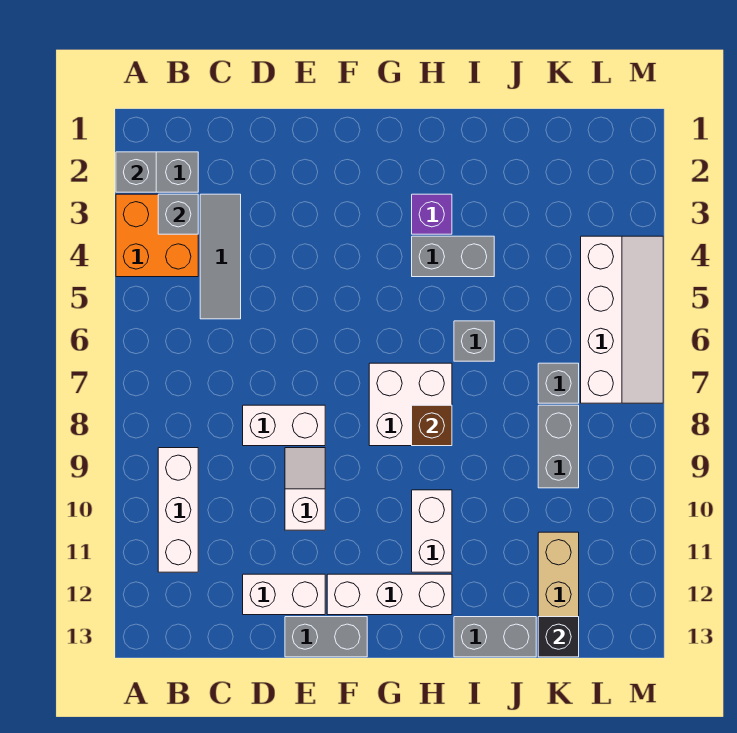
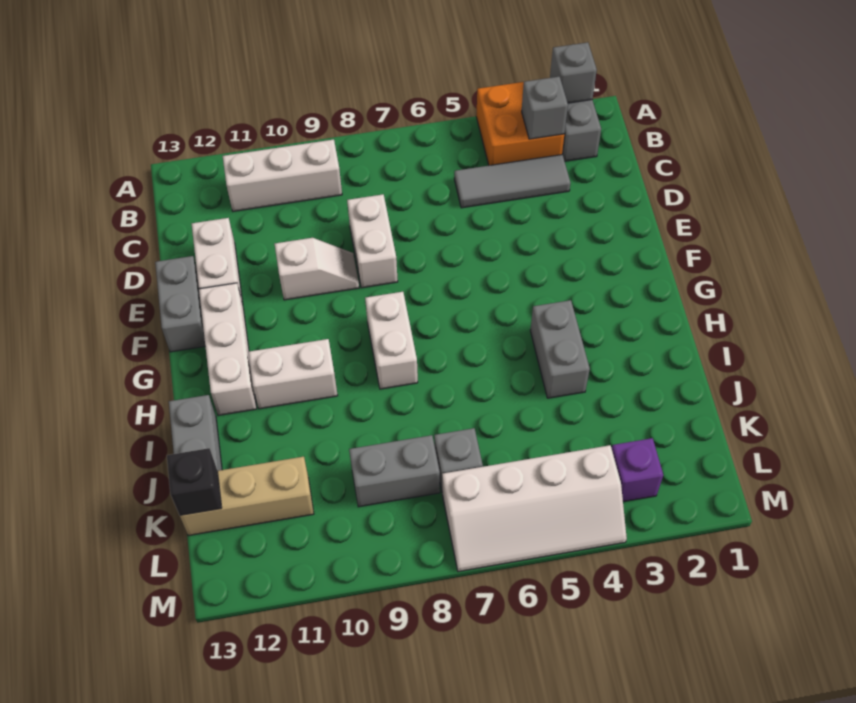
white 2x2 brick [369,363,452,446] -> white 1x2 brick [365,292,418,389]
purple 1x1 brick [412,194,452,234] -> purple 1x1 brick moved to [612,438,663,502]
brown 1x1 brick [412,405,452,446] -> none
grey 1x1 brick [454,321,494,361] -> none

